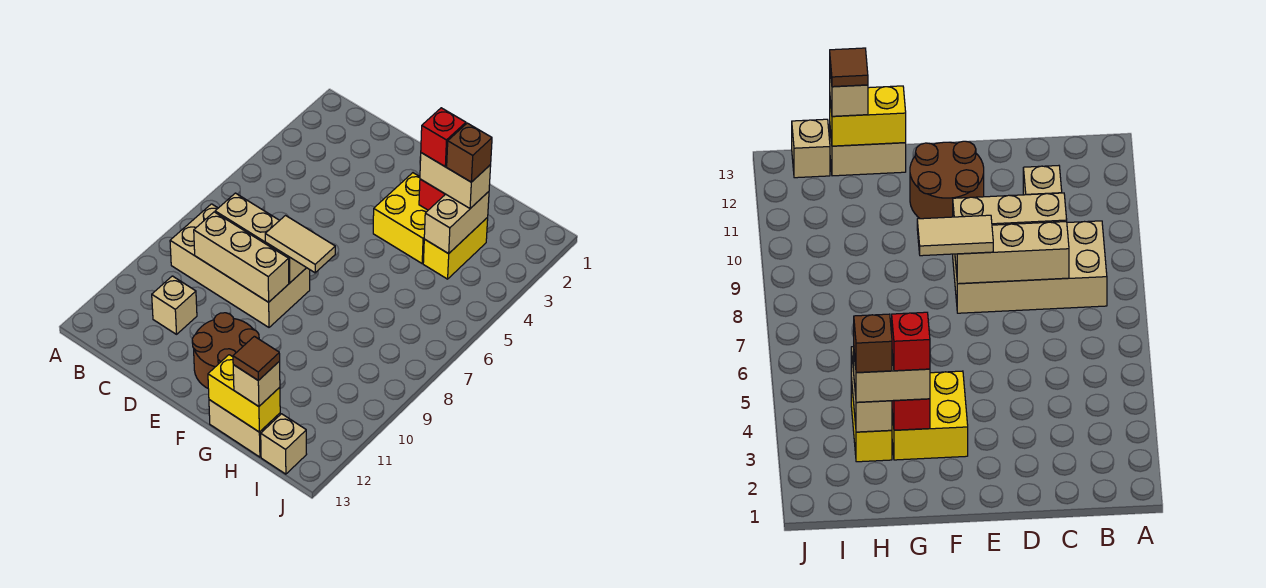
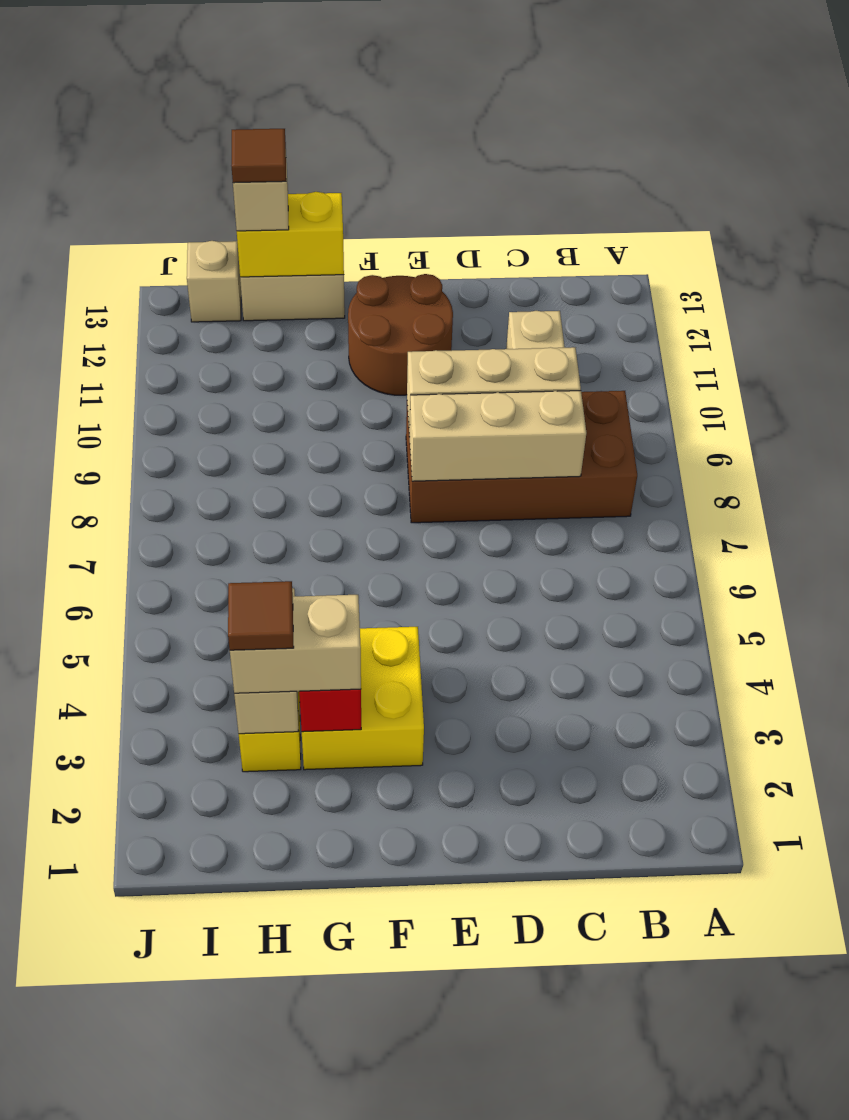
tan 2x4 brick [170,204,310,327] -> brown 2x4 brick [406,391,637,523]
tan 1x2 tile [265,216,335,273] -> none
red 1x1 brick [421,108,466,166] -> none
brown 1x1 brick [447,123,492,182] -> brown 1x1 tile [228,581,294,650]

